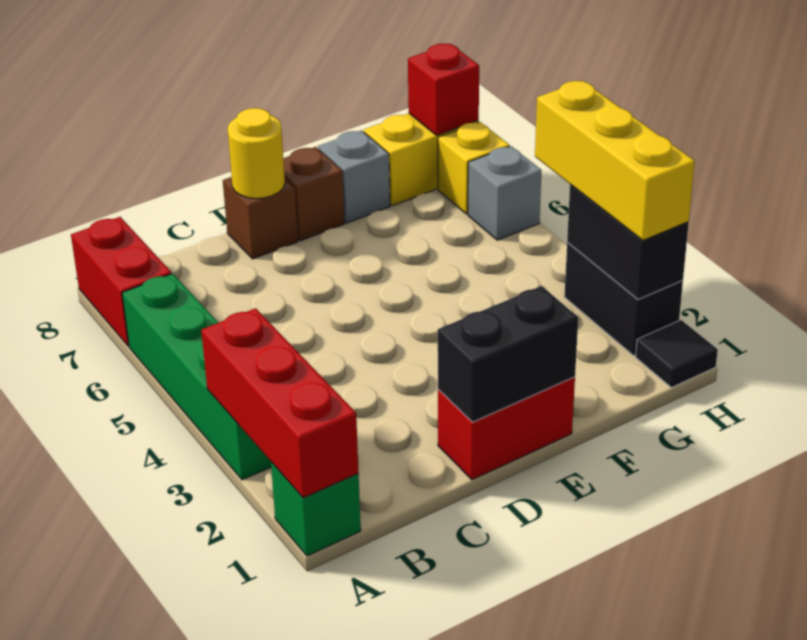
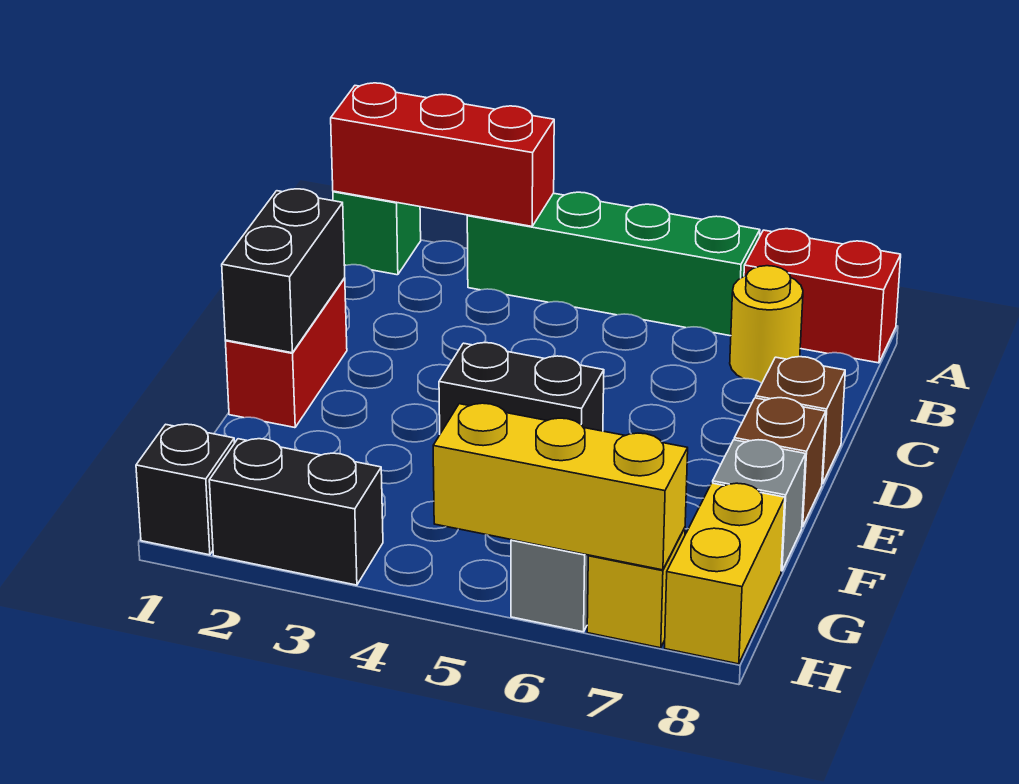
yellow 1x1 round brick [228,108,285,199] -> yellow 1x1 round brick moved to [730,266,803,383]
black 1x1 tile [636,320,718,388] -> black 1x1 brick [136,424,234,555]
black 1x2 brick [567,184,689,299] -> black 1x2 brick moved to [439,343,604,434]
yellow 1x3 brick [535,81,695,240] -> yellow 1x3 brick moved to [433,403,688,570]
red 1x1 brick [408,44,479,135] -> none

